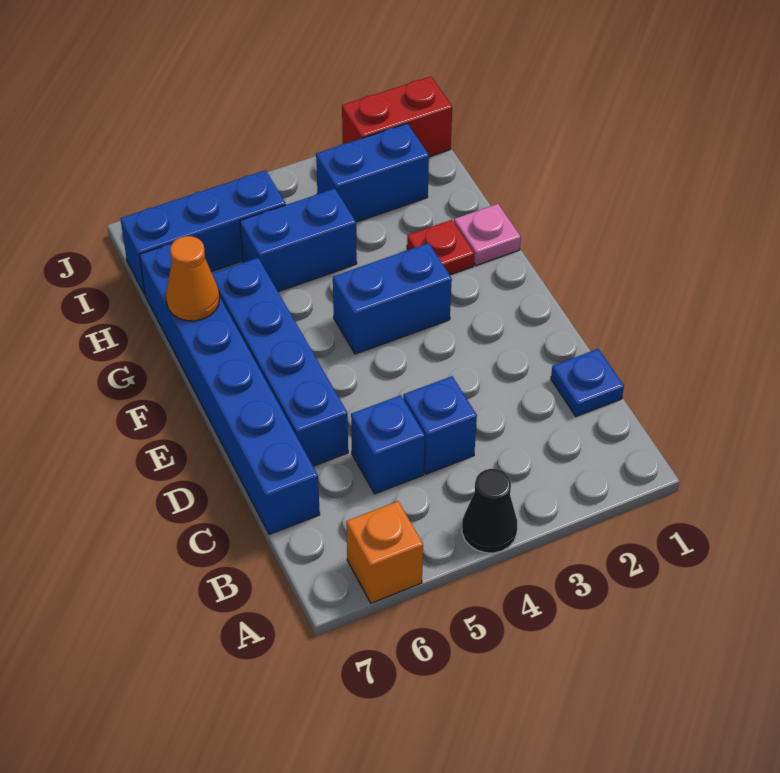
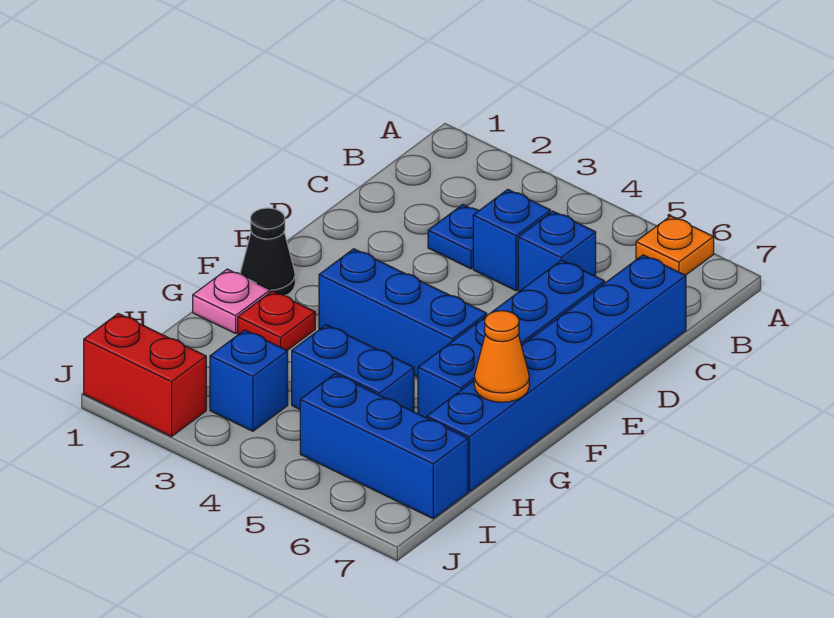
black 1x1 cone [462,469,517,553] -> black 1x1 cone moved to [240,208,295,296]
orange 1x1 brick [346,501,423,603] -> orange 1x1 plate [636,216,714,275]
blue 1x1 plate [551,349,624,416] -> blue 1x1 plate moved to [428,205,479,269]
blue 1x2 brick [333,243,452,354] -> blue 1x3 brick [319,249,487,377]
blue 1x2 brick [316,123,429,222] -> blue 1x1 brick [210,330,288,431]

